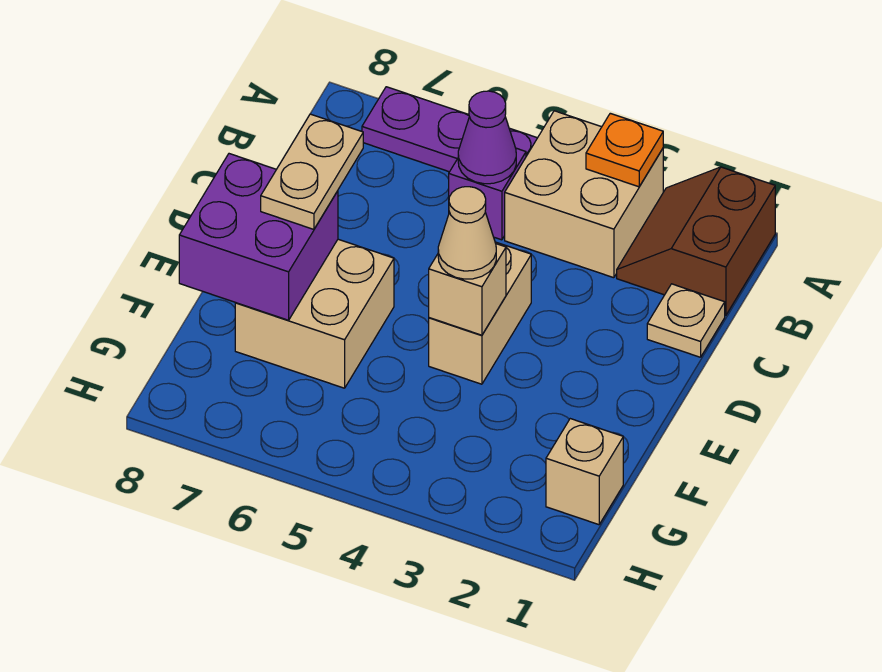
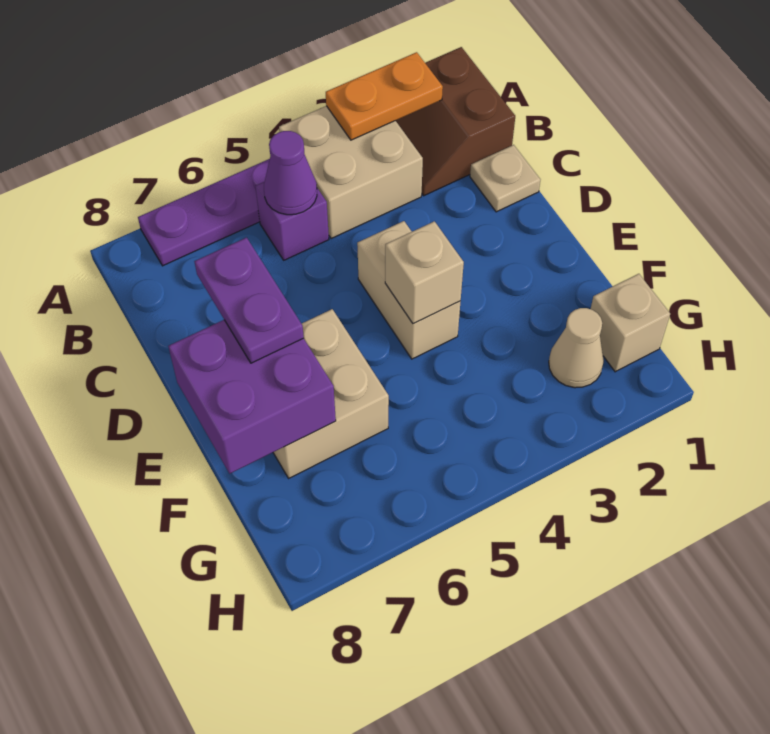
orange 1x1 plate [586,113,663,187] -> orange 1x2 plate [326,52,443,140]
tan 1x2 plate [261,114,363,229] -> purple 1x2 plate [194,238,304,363]
tan 1x1 cone [438,187,496,279] -> tan 1x1 cone moved to [549,308,604,388]

